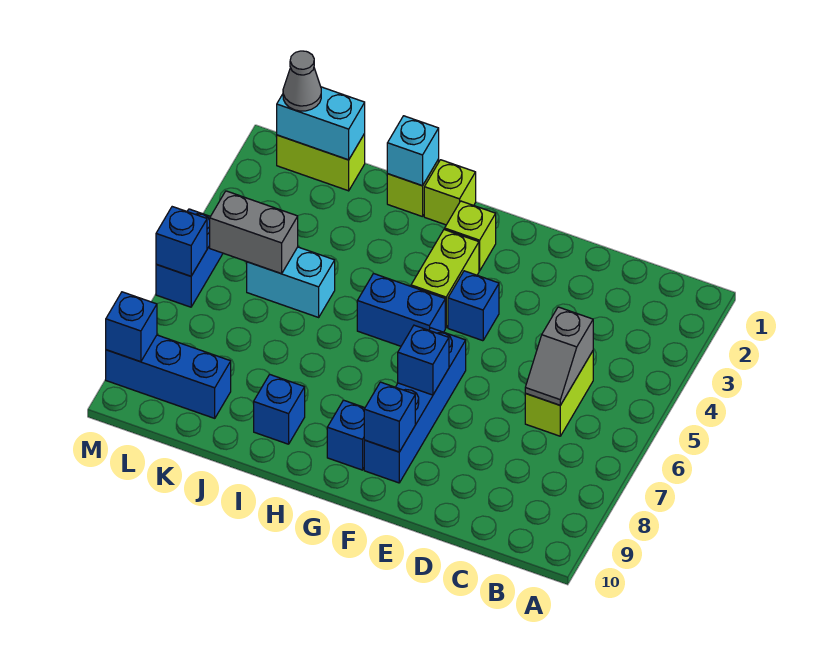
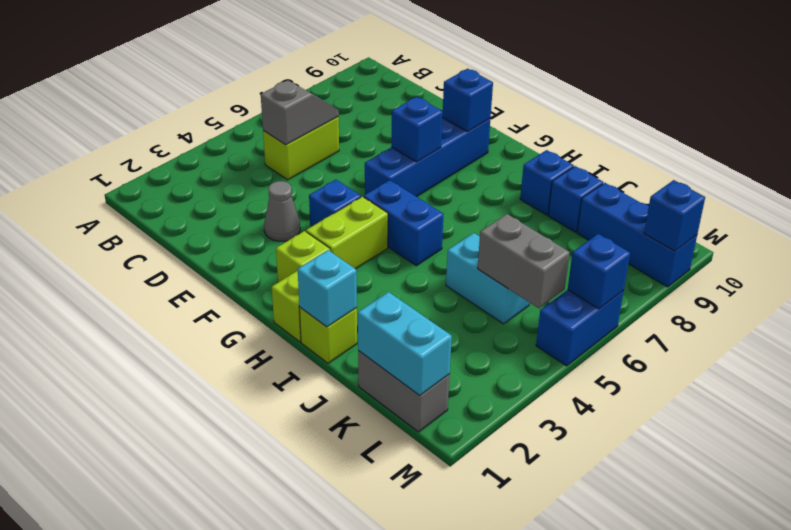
blue 1x1 brick [327,400,365,470] -> blue 1x1 brick moved to [548,166,603,232]
lime 1x2 brick [277,134,365,191] -> grey 1x2 brick [358,351,450,432]
grey 1x1 cone [283,51,321,111] -> grey 1x1 cone moved to [264,181,300,241]

